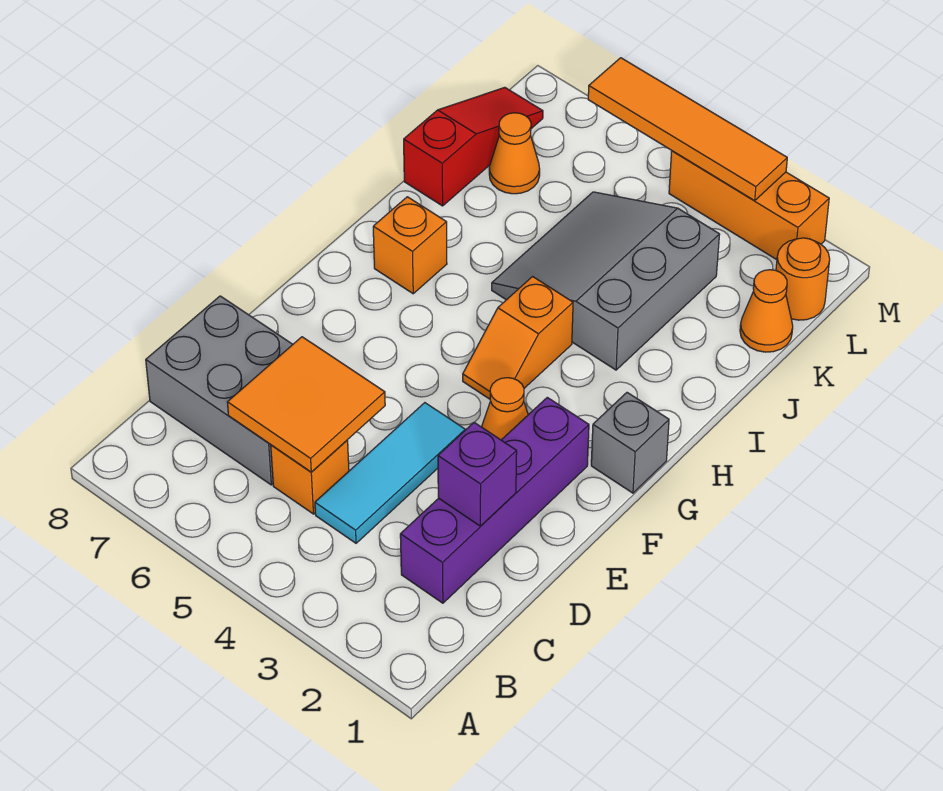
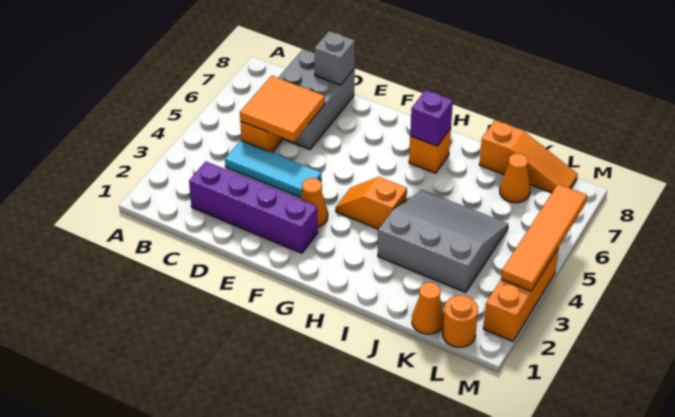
purple 1x1 brick [438,423,517,526] -> purple 1x1 brick moved to [410,90,453,146]
grey 1x1 brick [591,393,669,493] -> grey 1x1 brick moved to [314,31,355,85]
red 1x3 slope [404,87,543,206] -> orange 1x3 slope [479,120,578,193]

